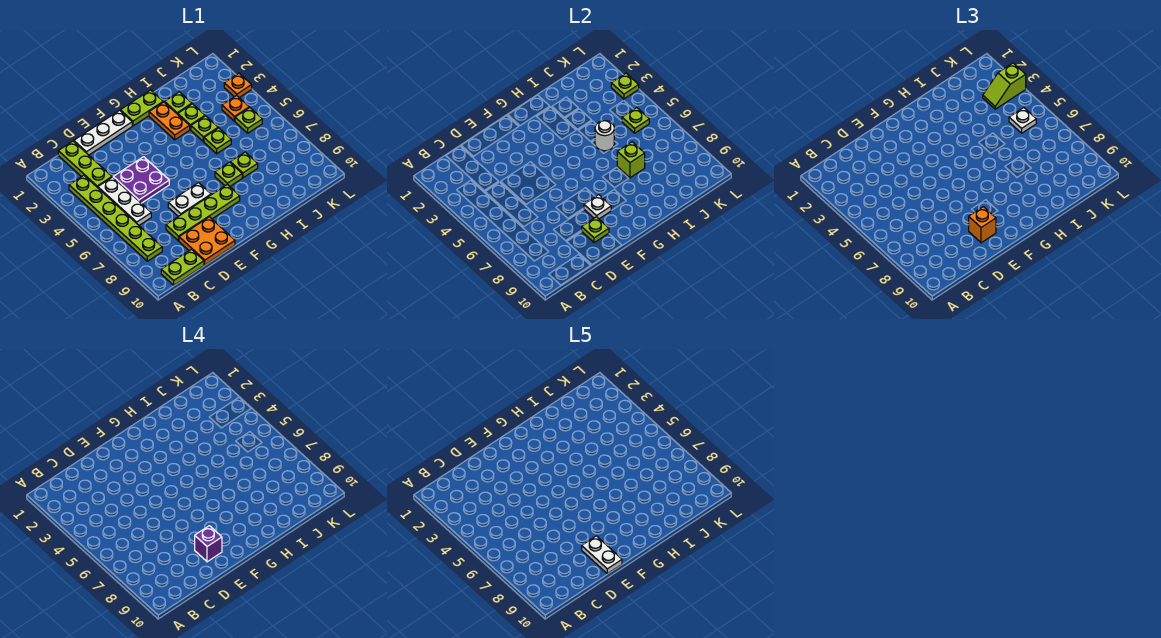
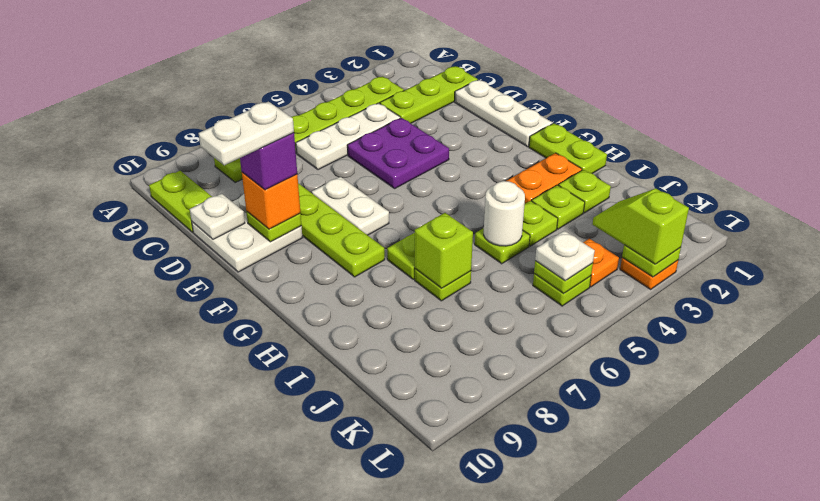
orange 2x2 plate [179,217,235,265] -> white 2x2 plate [192,194,302,272]
white 1x1 plate [584,195,611,219] -> white 1x1 plate moved to [190,194,245,239]

